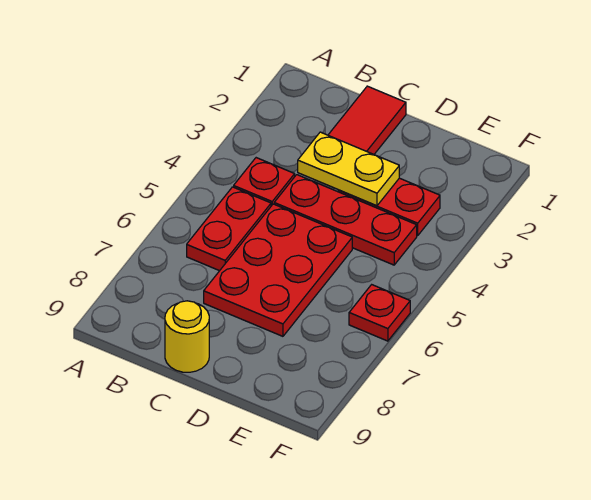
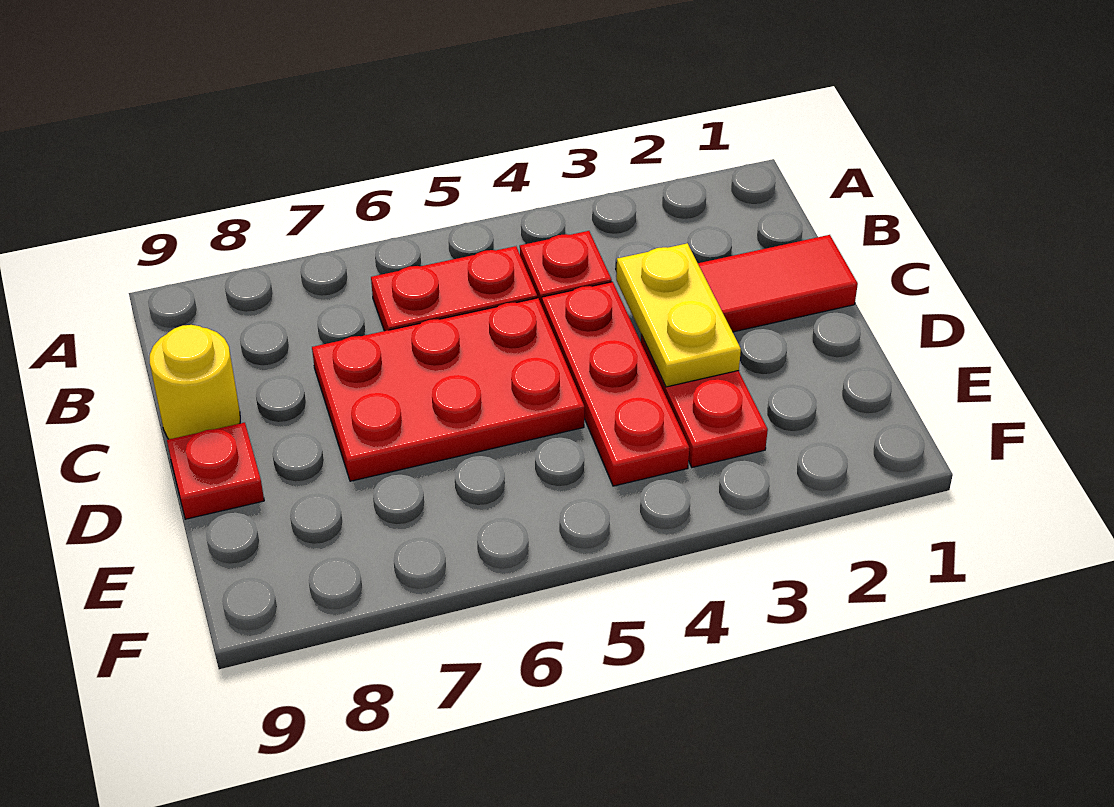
red 1x1 plate [349,285,410,341] -> red 1x1 plate moved to [167,423,264,519]

